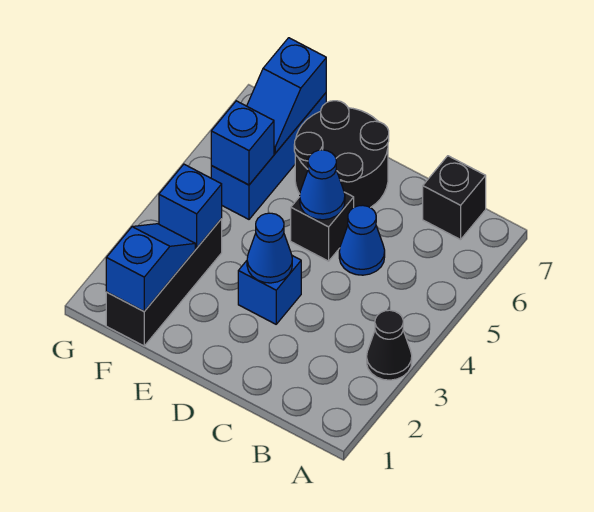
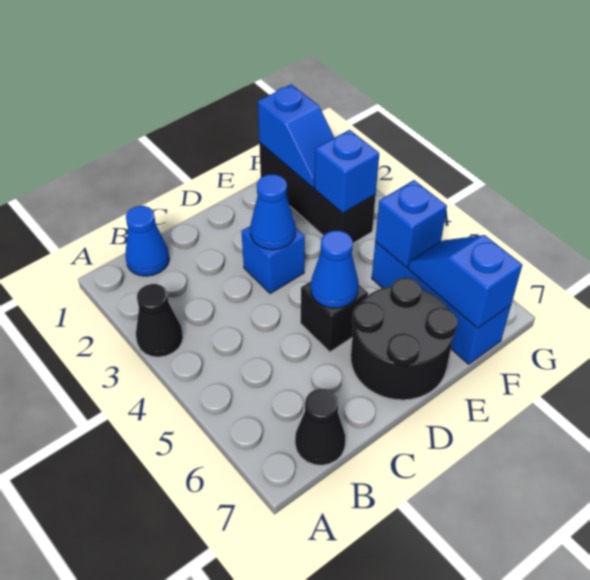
black 1x1 brick [423,156,486,240] -> black 1x1 cone [295,389,345,465]
blue 1x1 cone [339,205,385,275] -> blue 1x1 cone moved to [125,206,169,276]

